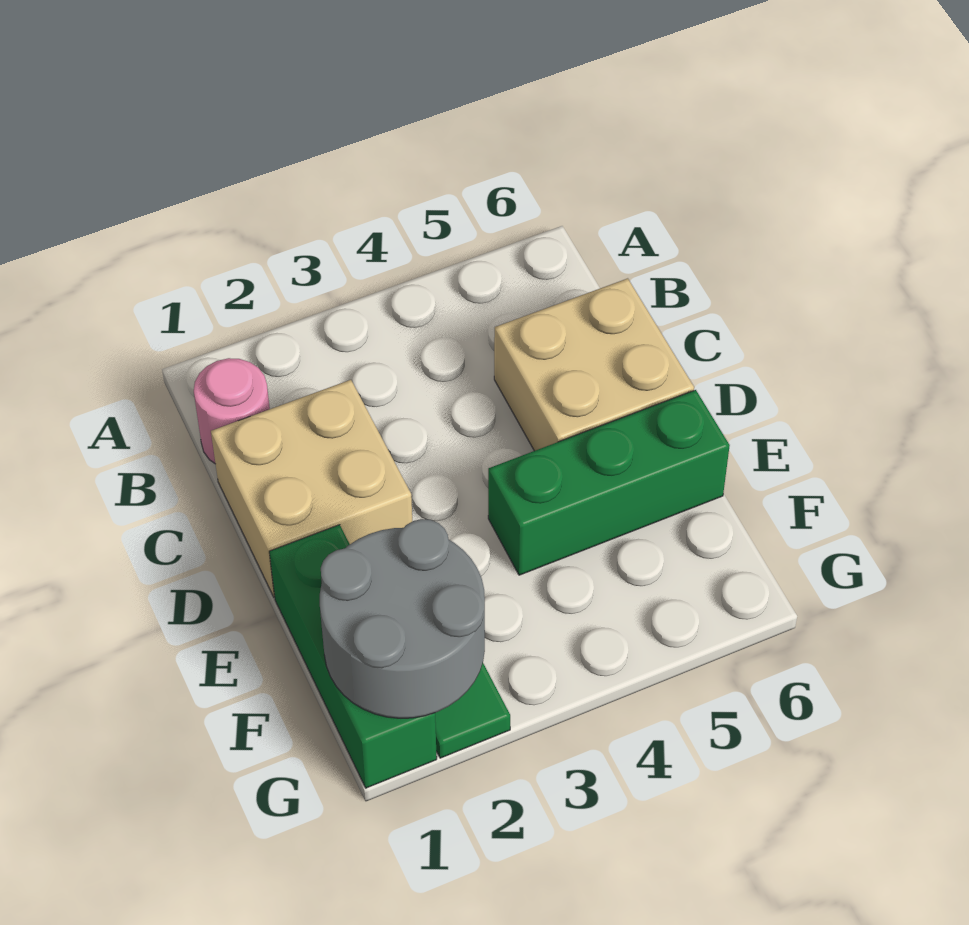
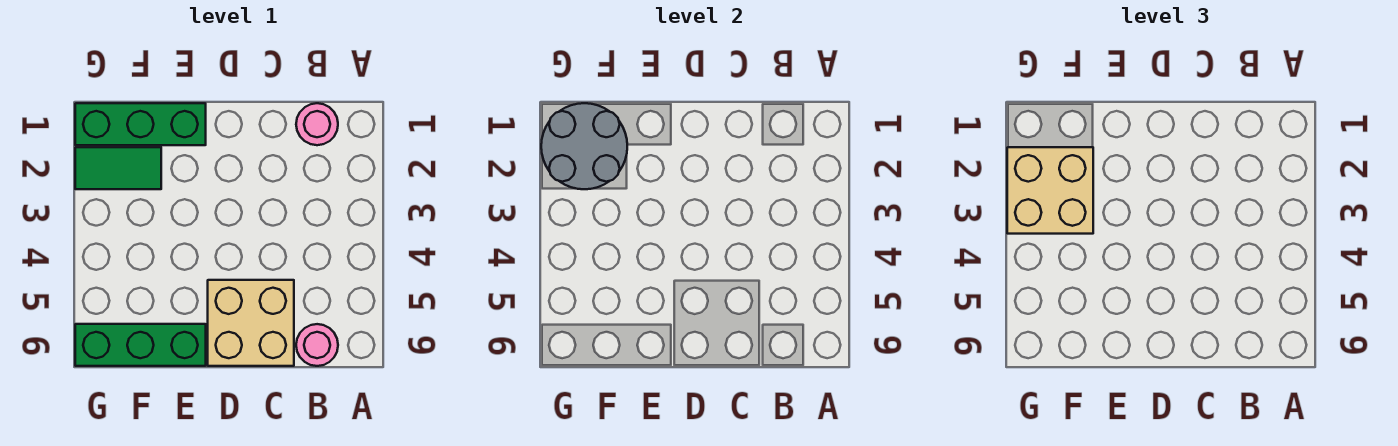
none -> pink 1x1 round brick [296,324,338,366]
tan 2x2 brick [211,380,412,597] -> tan 2x2 brick moved to [1007,147,1093,234]
green 1x3 brick [488,390,730,575] -> green 1x3 brick turned to [75,324,206,366]

